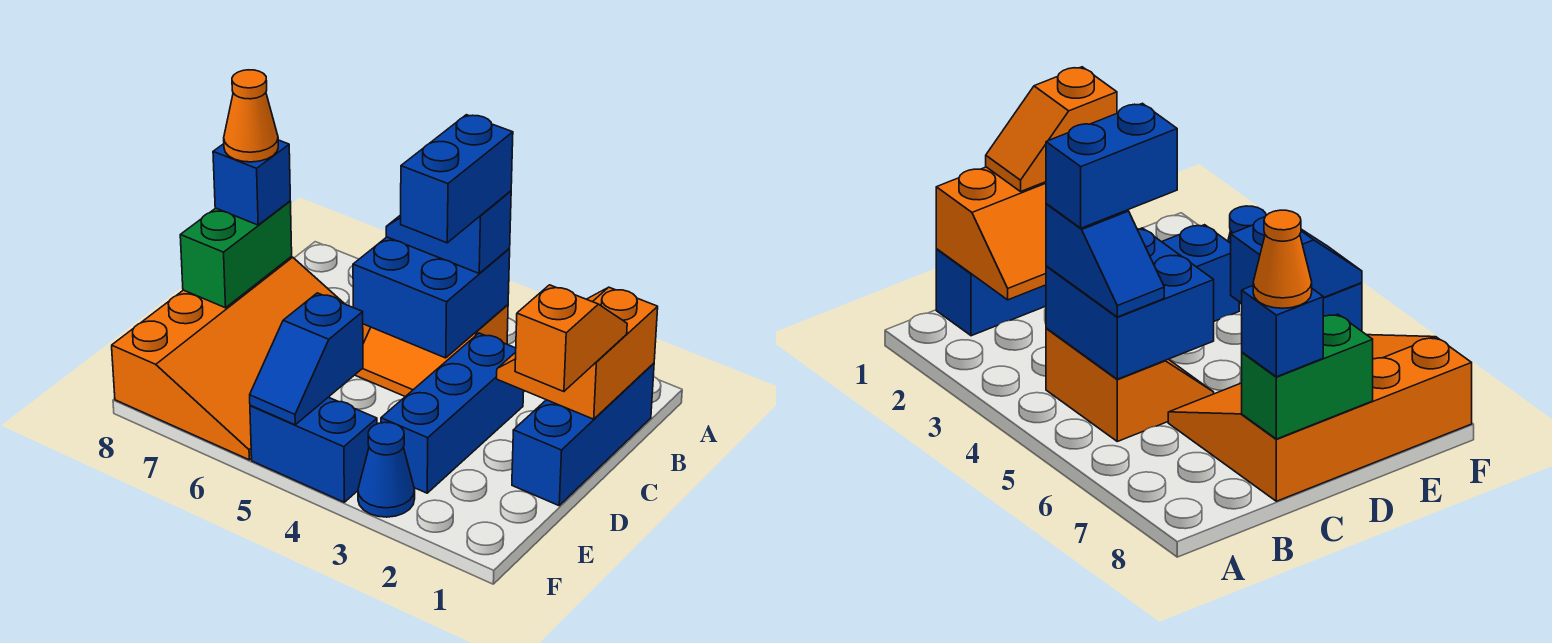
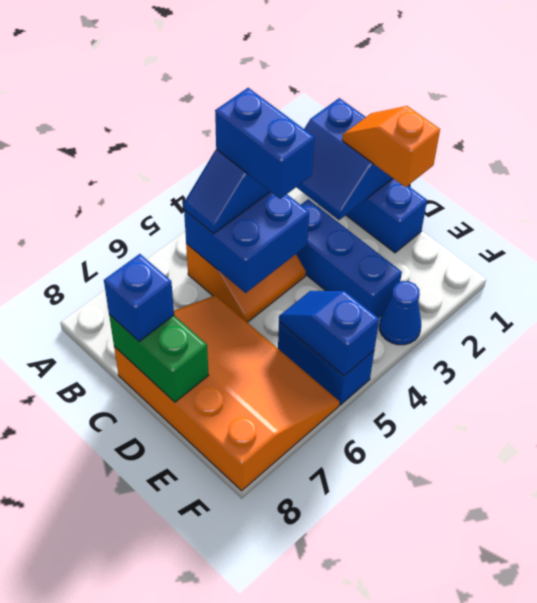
orange 2x2 slope [497,287,658,419] -> blue 2x2 slope [297,98,393,220]
orange 1x1 cone [224,70,278,162] -> none
blue 1x2 slope [250,293,363,425] -> blue 1x2 slope turned to [279,291,379,376]
blue 1x2 brick [250,397,377,502] -> blue 1x2 brick turned to [278,322,374,405]

